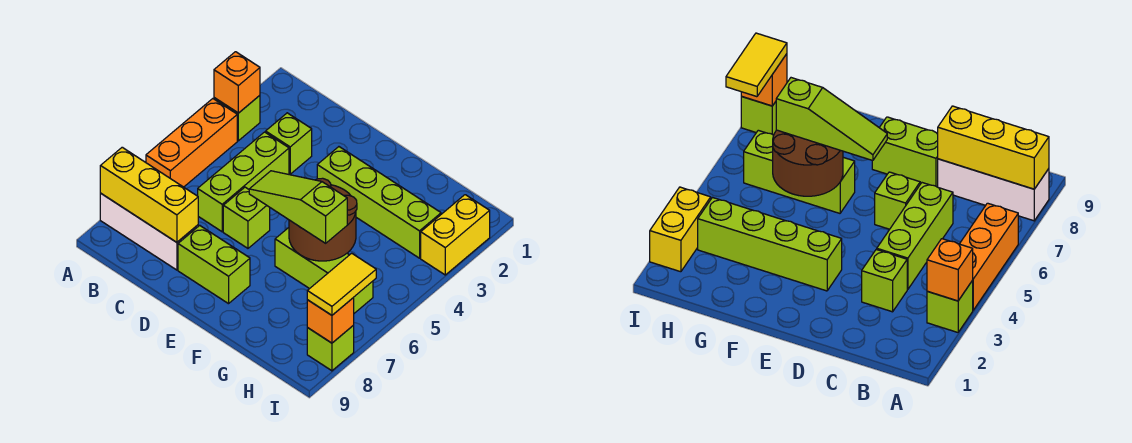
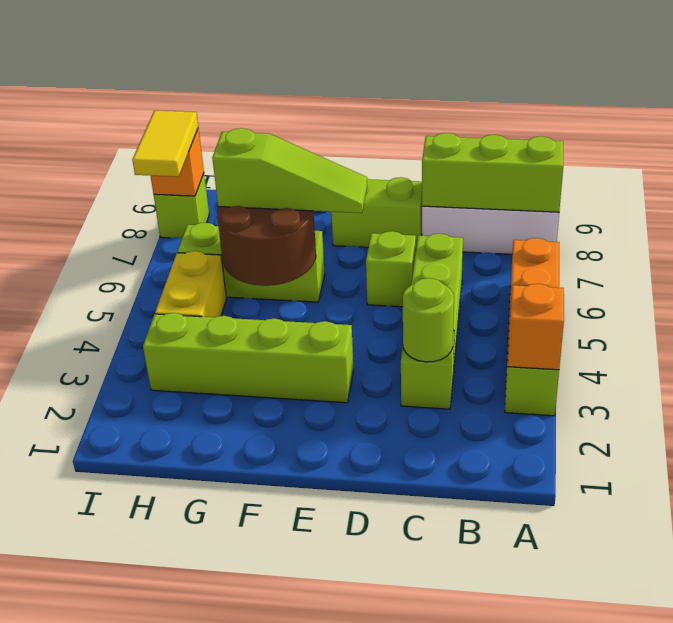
yellow 1x3 brick [100,147,198,242] -> lime 1x3 brick [422,133,563,212]
none -> lime 1x1 round brick [403,278,454,362]
yellow 1x2 brick [421,195,490,275] -> yellow 1x2 brick moved to [155,251,226,317]

